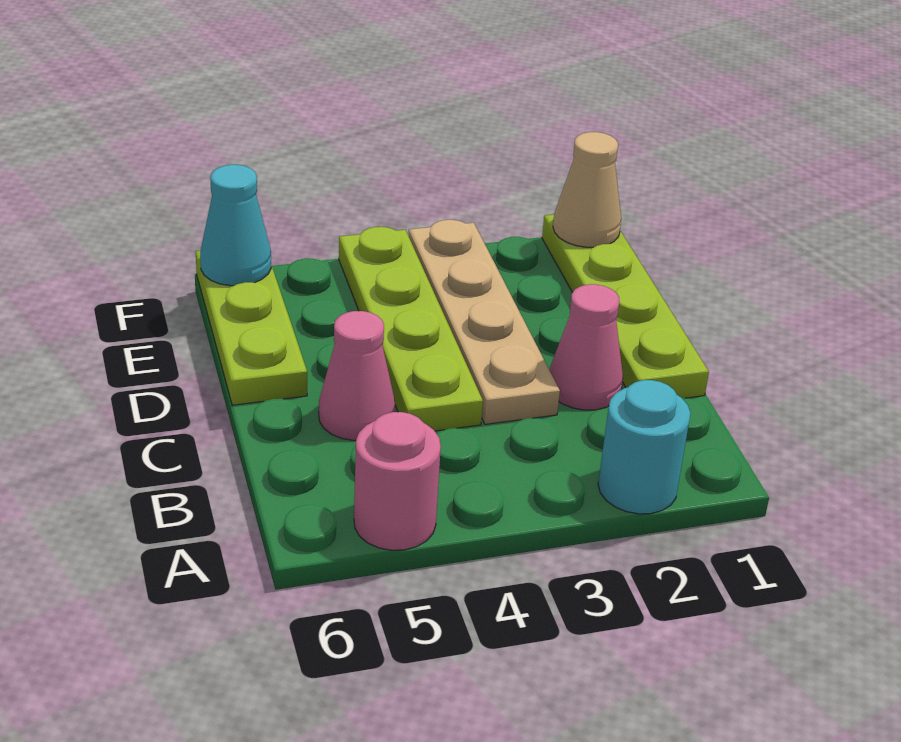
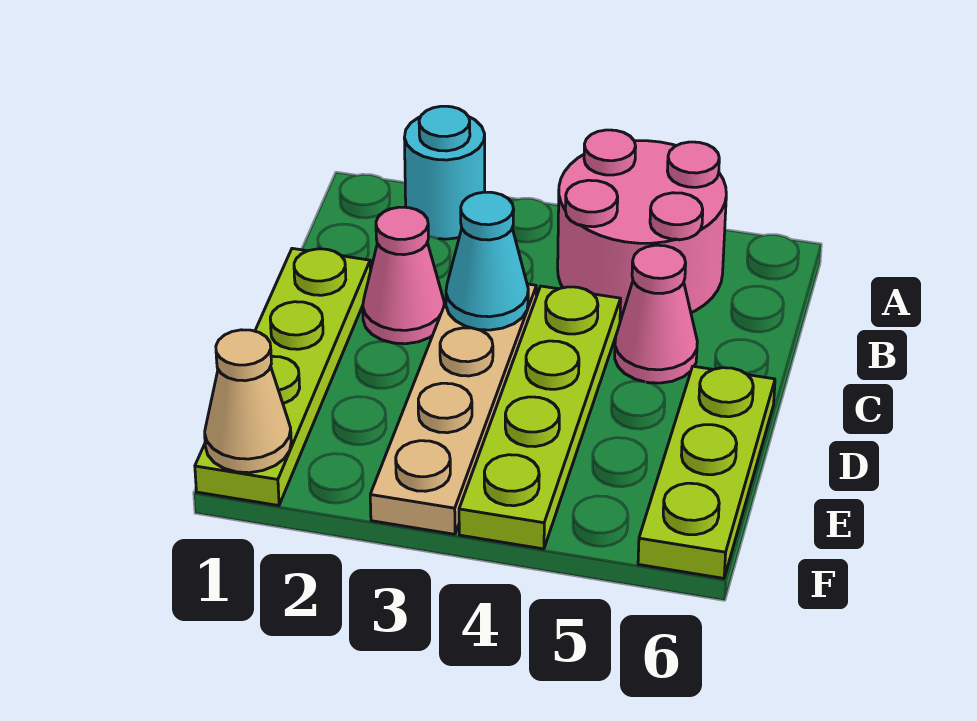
pink 1x1 round brick [354,412,441,550] -> pink 2x2 round brick [558,130,726,321]
cyan 1x1 cone [200,165,271,286] -> cyan 1x1 cone moved to [446,192,528,330]

